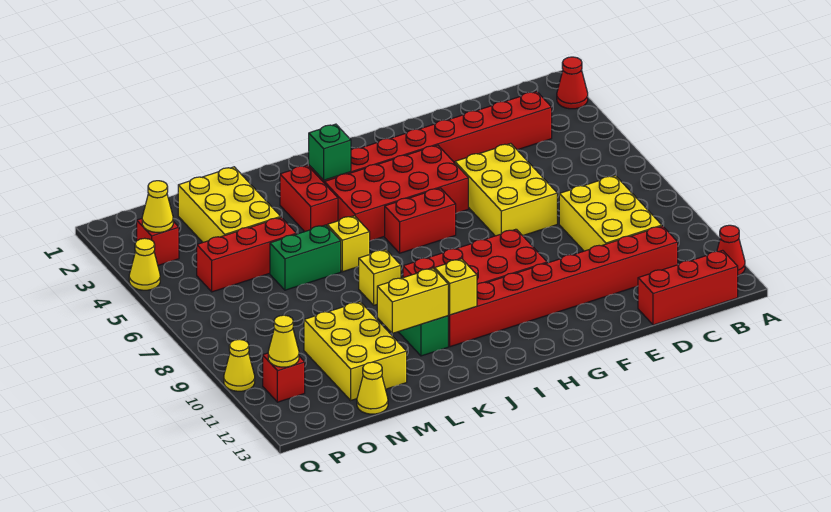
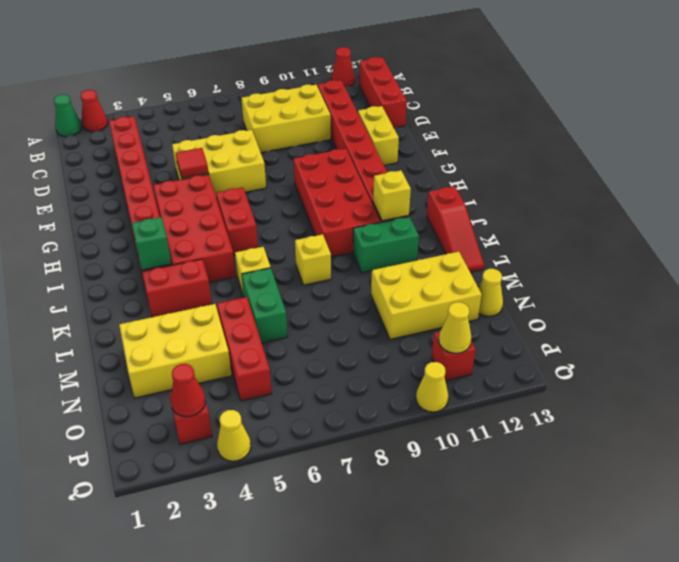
none -> green 1x1 cone [54,94,82,137]
none -> red 1x1 tile [176,148,209,178]
none -> red 1x3 slope [427,186,484,272]
yellow 1x2 brick [377,268,448,333] -> yellow 1x2 brick moved to [358,106,399,165]
yellow 1x1 cone [142,181,173,232] -> red 1x1 cone [171,364,205,417]

